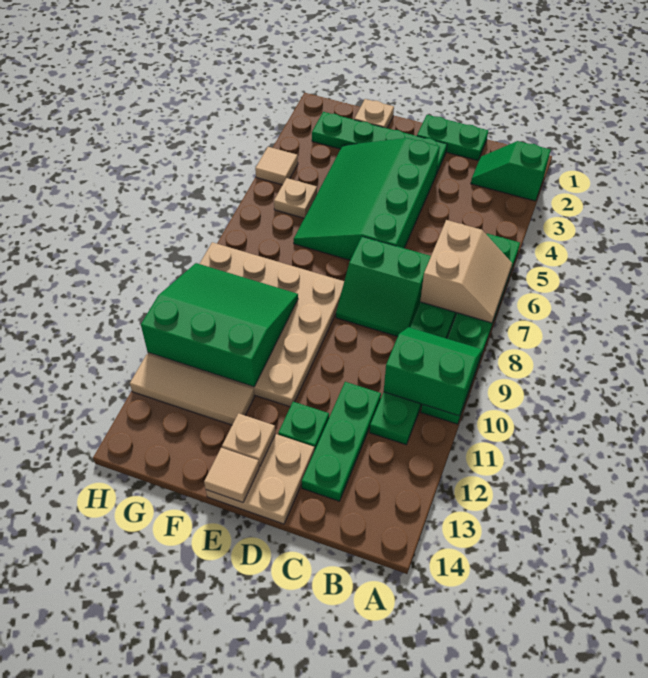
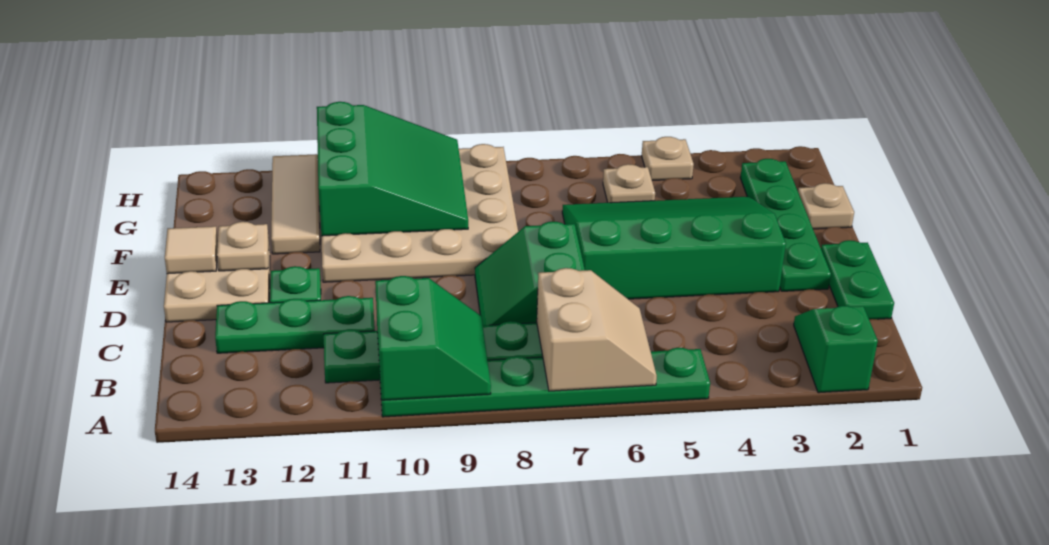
tan 2x2 slope [420,220,512,323] -> tan 2x2 slope turned to [537,268,657,391]
tan 1x1 tile [255,147,298,185] -> tan 1x1 plate [642,137,694,180]

